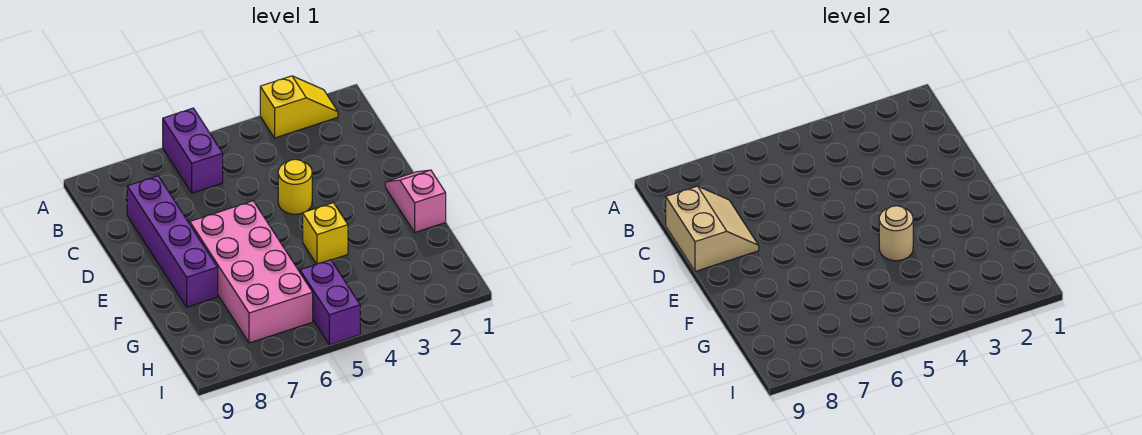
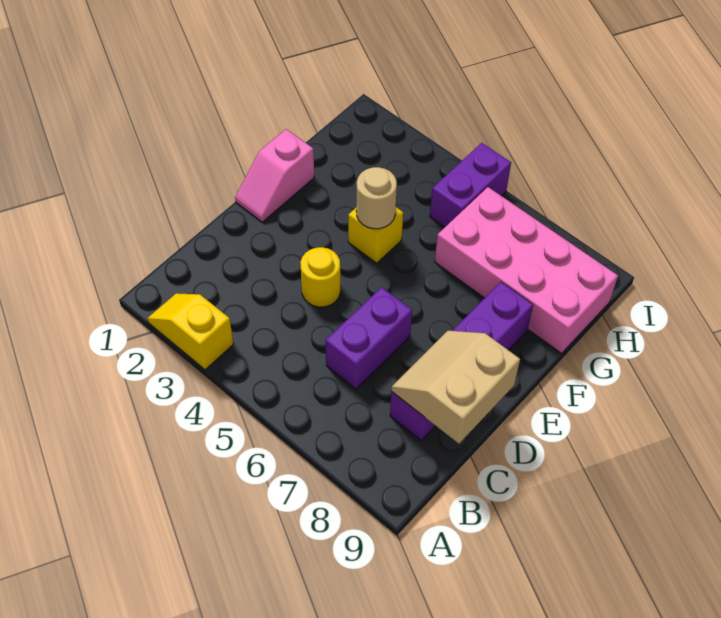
purple 1x2 brick [163,108,223,193] -> purple 1x2 brick moved to [325,287,412,389]
pink 2x4 brick [190,201,313,343] -> pink 2x4 brick turned to [435,187,618,353]

